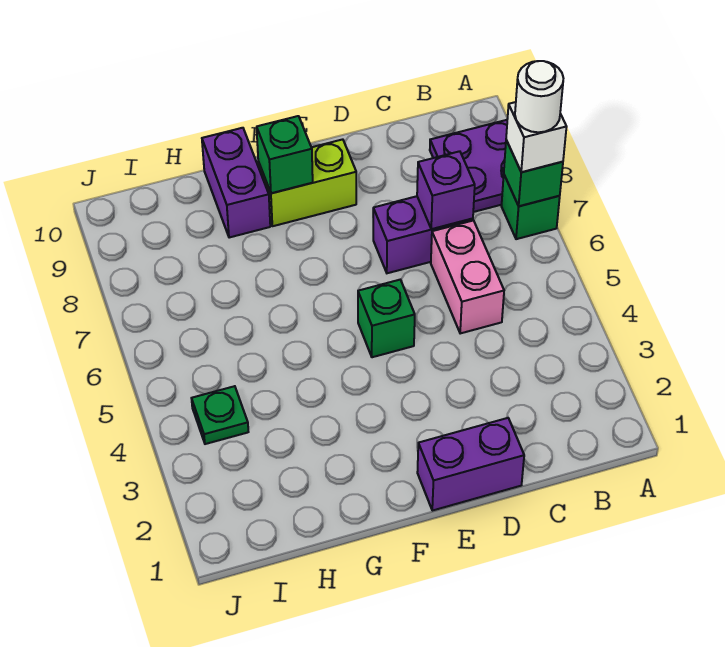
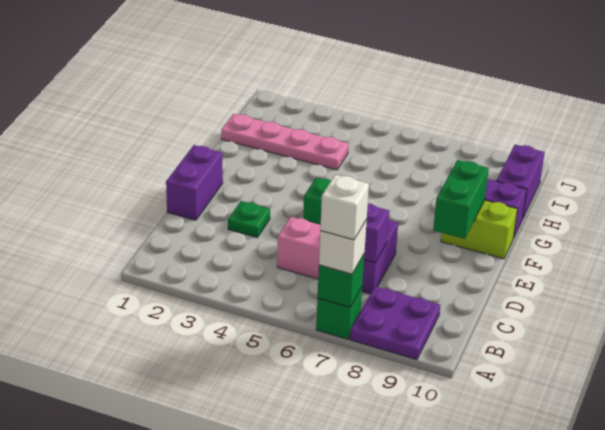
white 1x1 round brick [515,61,563,132] -> white 1x1 brick [320,175,369,240]
lime 1x2 brick [258,139,356,226] -> lime 1x2 brick turned to [441,200,517,259]
green 1x1 brick [257,116,313,193] -> green 1x2 brick [433,160,489,239]
none -> pink 1x4 plate [221,114,348,170]
none -> purple 1x2 brick [497,145,545,218]
green 1x1 plate [192,386,248,444] -> green 1x1 plate moved to [228,201,270,237]

